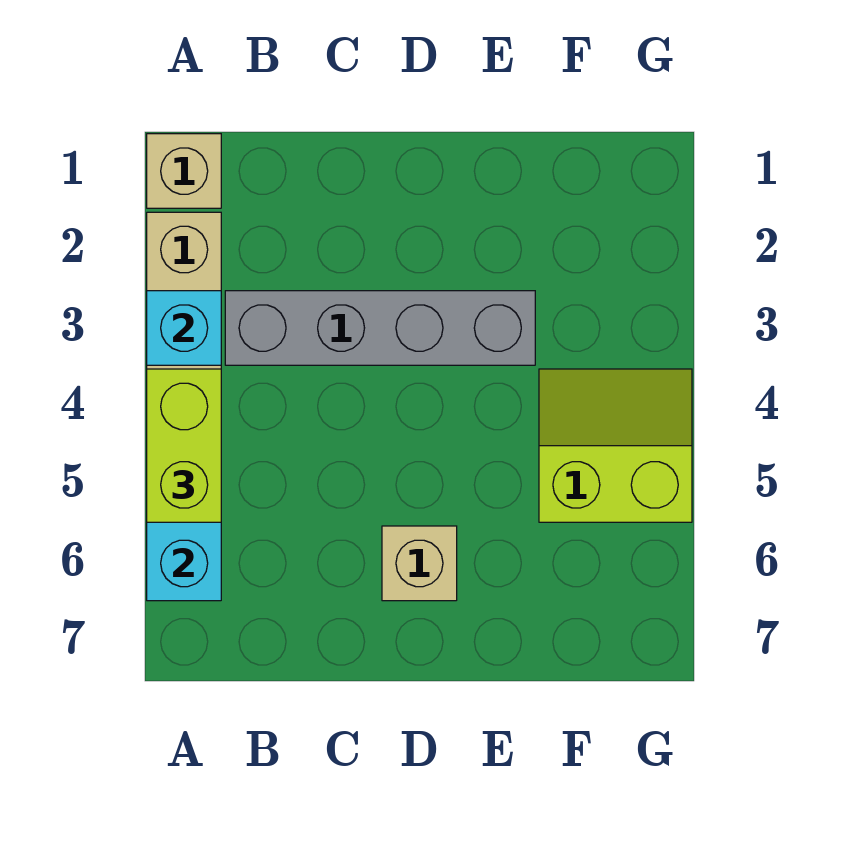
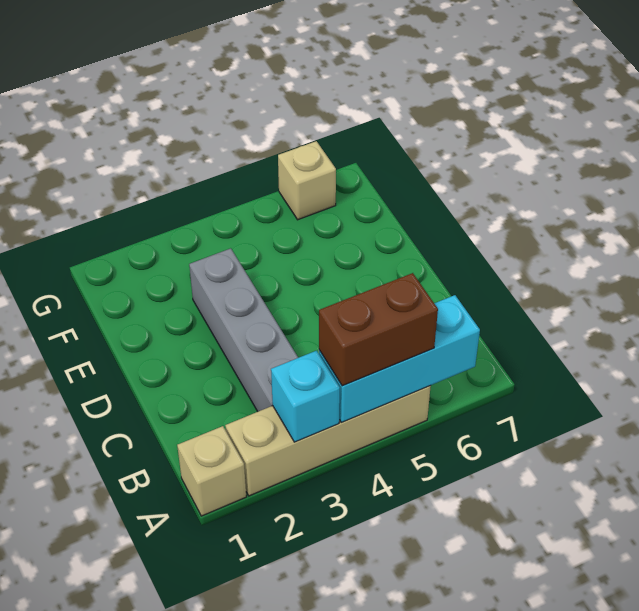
lime 1x2 brick [147,369,221,522] -> brown 1x2 brick [319,273,438,386]
tan 1x1 brick [382,526,457,601] -> tan 1x1 brick moved to [278,141,336,220]
lime 2x2 slope [539,369,692,522] -> none

